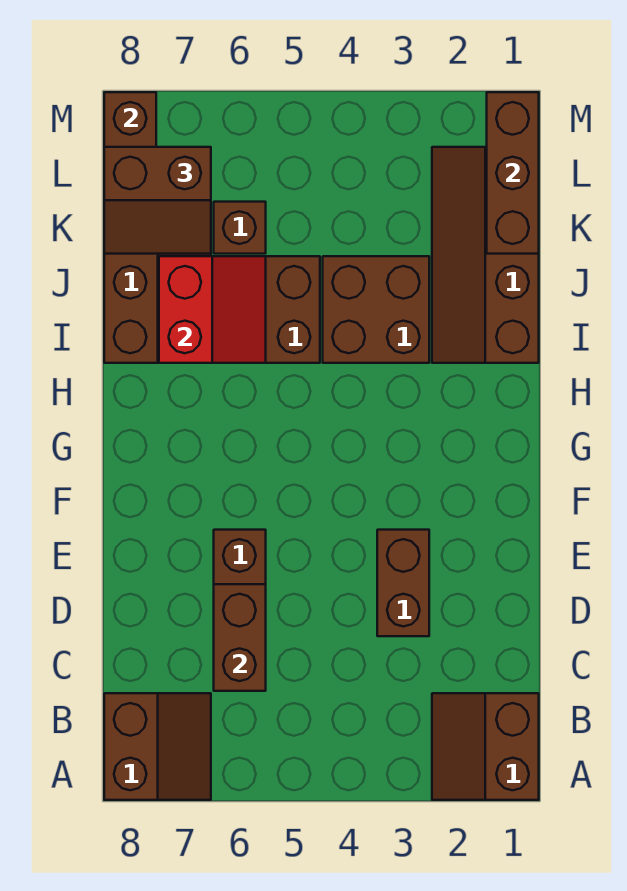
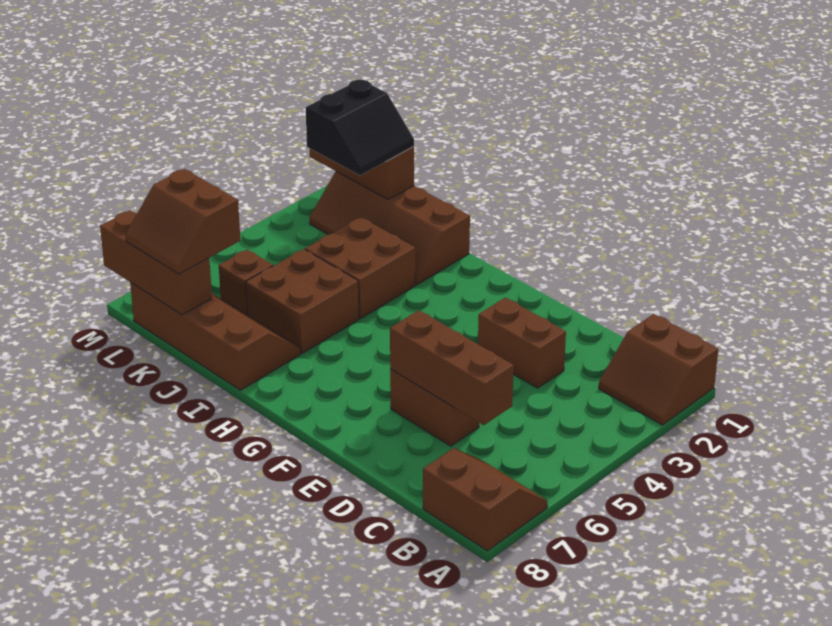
brown 1x2 brick [214,584,266,691] -> brown 1x3 brick [390,310,514,425]
red 2x2 slope [159,256,266,363] -> none
none -> black 2x2 slope [306,80,414,175]
brown 2x2 slope [104,147,211,254] -> brown 2x2 slope turned to [125,169,240,274]

